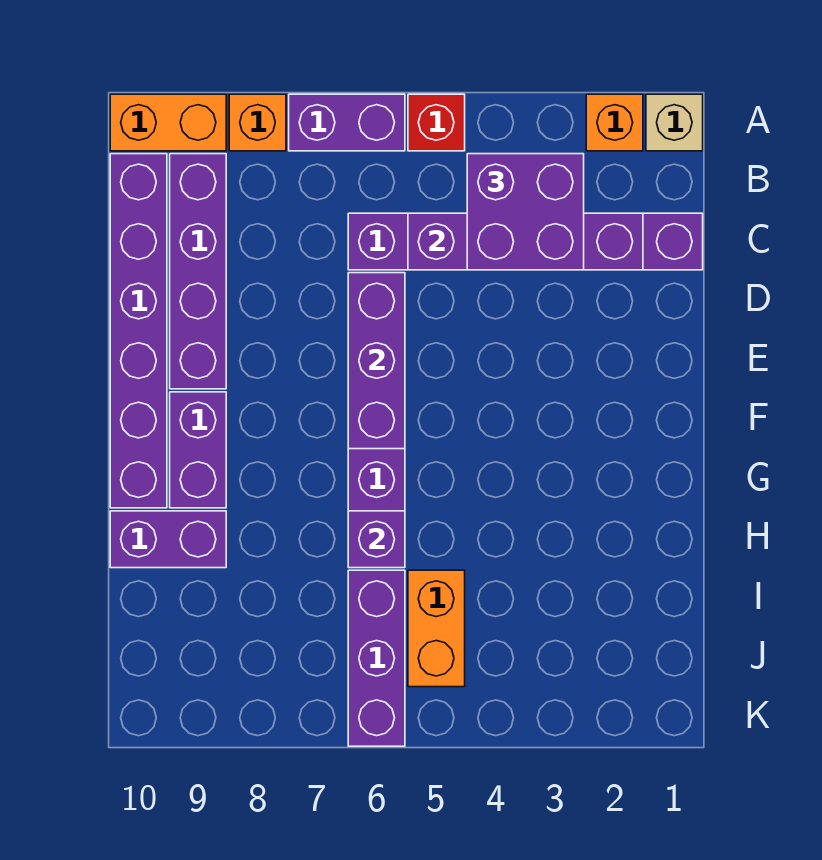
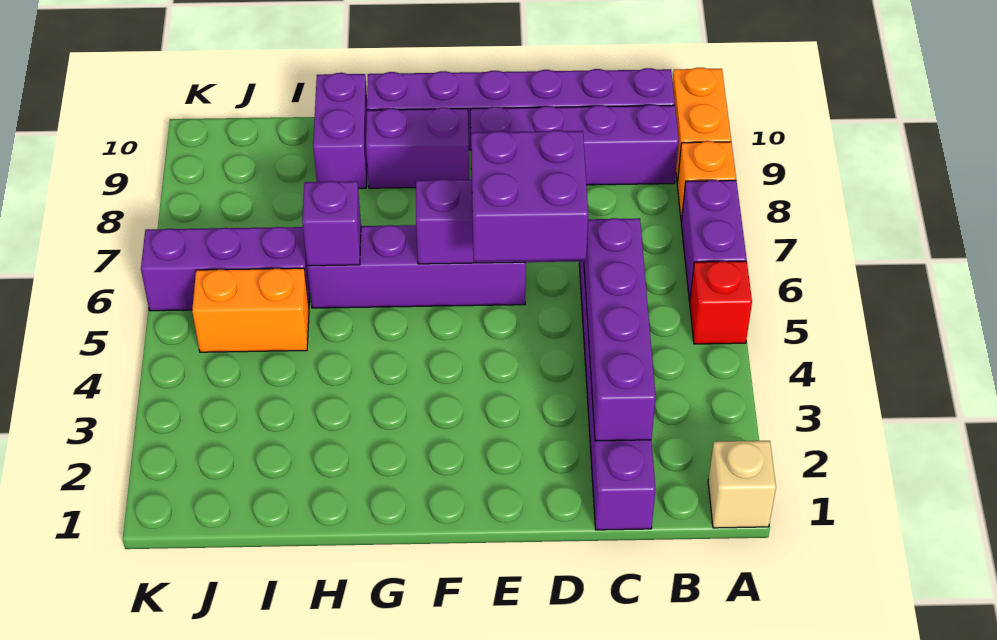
orange 1x1 brick [586,94,643,151] -> none
purple 2x2 brick [467,154,584,270] -> purple 2x2 brick moved to [471,130,588,262]

